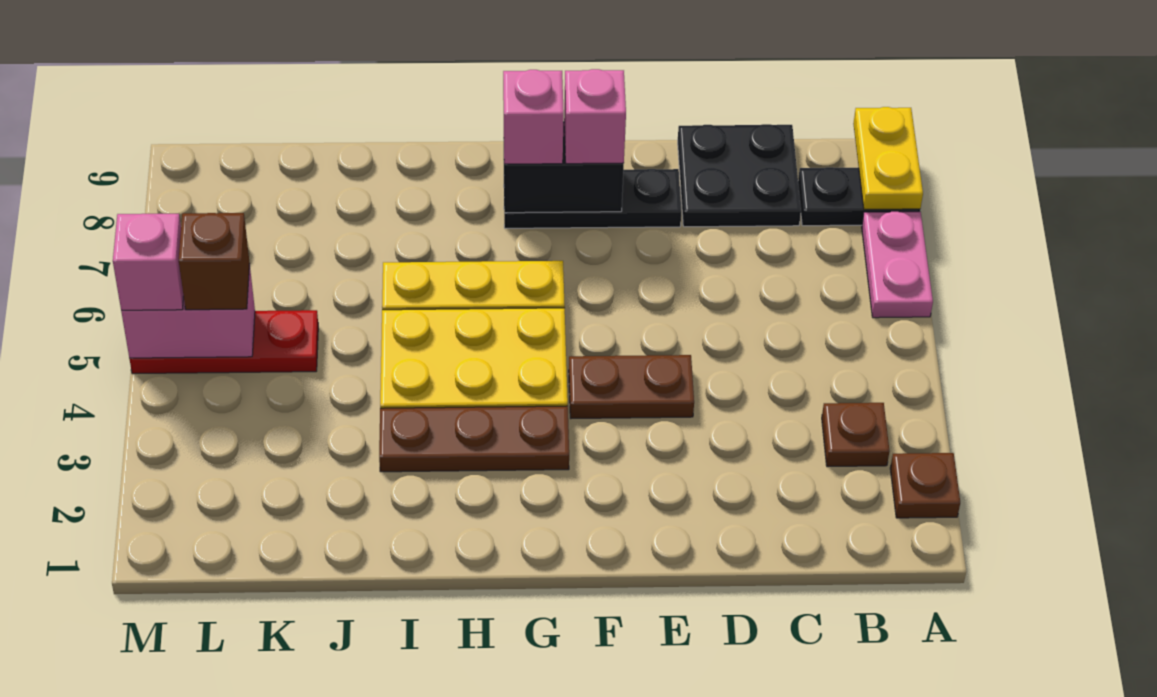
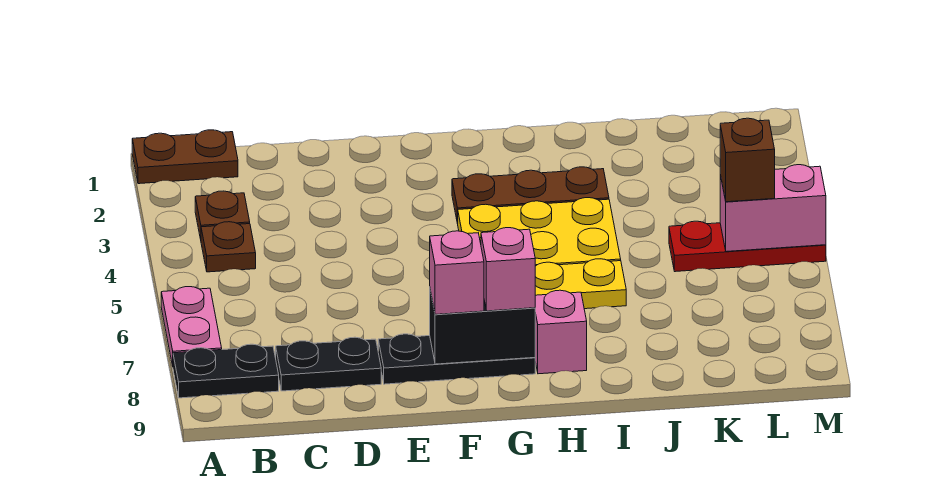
brown 1x1 plate [890,453,960,518] -> brown 1x1 plate moved to [201,222,256,272]
yellow 1x2 plate [853,107,923,210] -> none
black 2x2 plate [678,124,801,227] -> black 1x2 plate [276,337,381,391]
brown 1x2 plate [569,355,694,418] -> brown 1x2 plate moved to [132,130,238,184]
pink 1x1 brick [113,214,184,310] -> pink 1x1 brick moved to [535,290,587,374]

